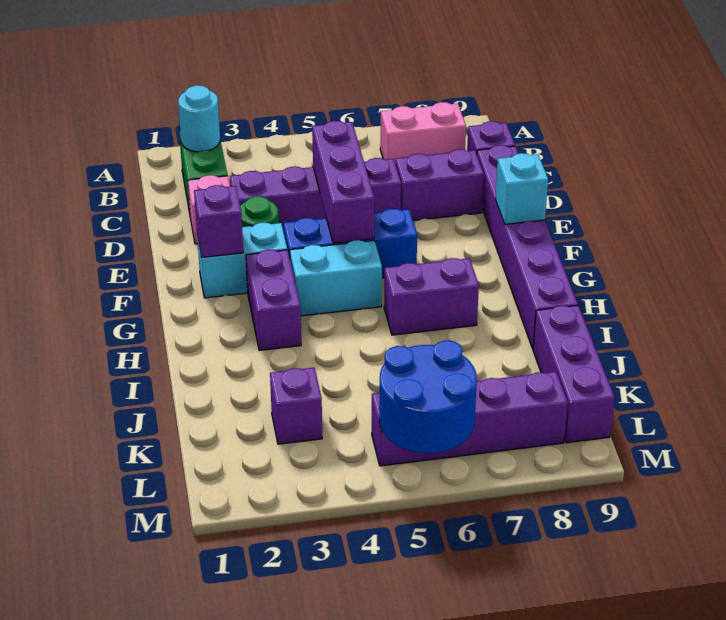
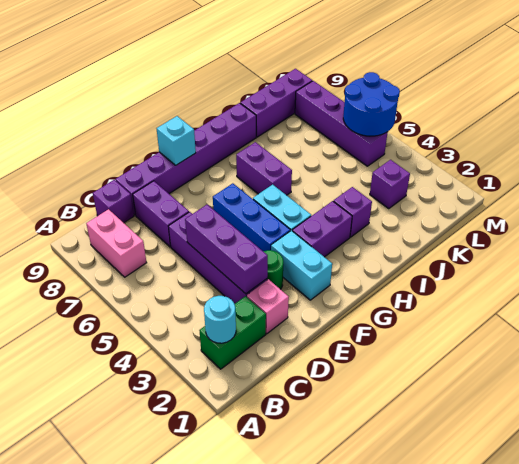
purple 1x3 brick [312,121,374,243] -> purple 1x3 brick turned to [185,205,268,294]
purple 1x1 brick [194,185,243,258] -> purple 1x1 brick moved to [333,187,372,237]

